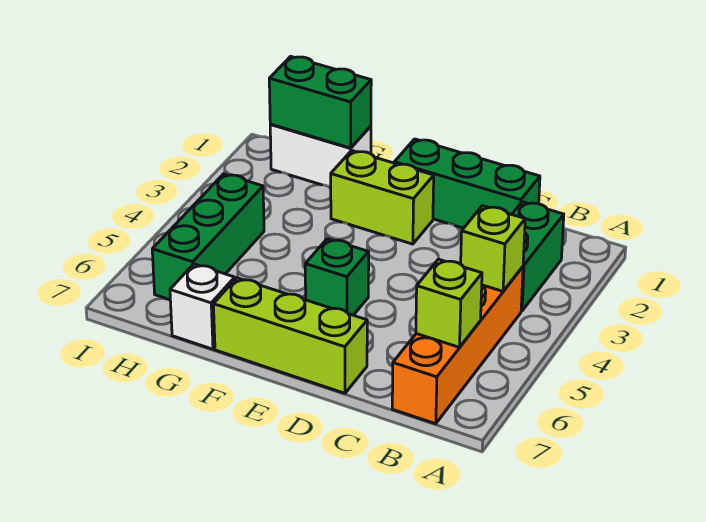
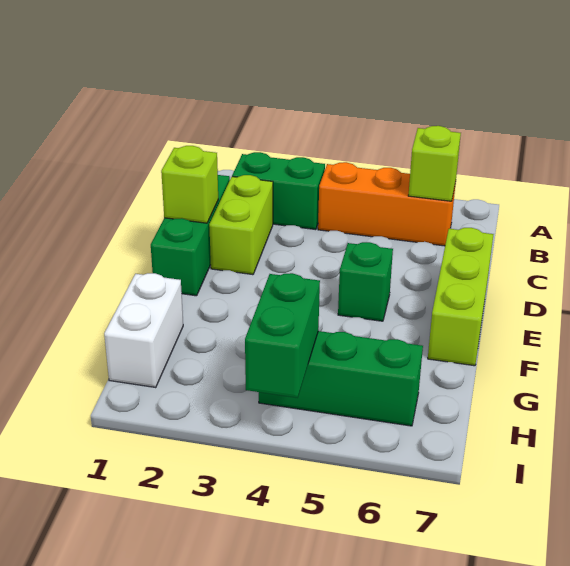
orange 1x4 brick [392,267,523,424] -> orange 1x3 brick [318,162,456,246]
lime 1x1 brick [461,206,525,291] -> lime 1x1 brick moved to [161,146,218,223]
lime 1x2 brick [331,150,434,244] -> lime 1x2 brick moved to [209,175,273,275]
green 1x2 brick [269,56,371,148] -> green 1x2 brick moved to [245,273,320,398]
white 1x1 brick [170,264,235,349] -> none

